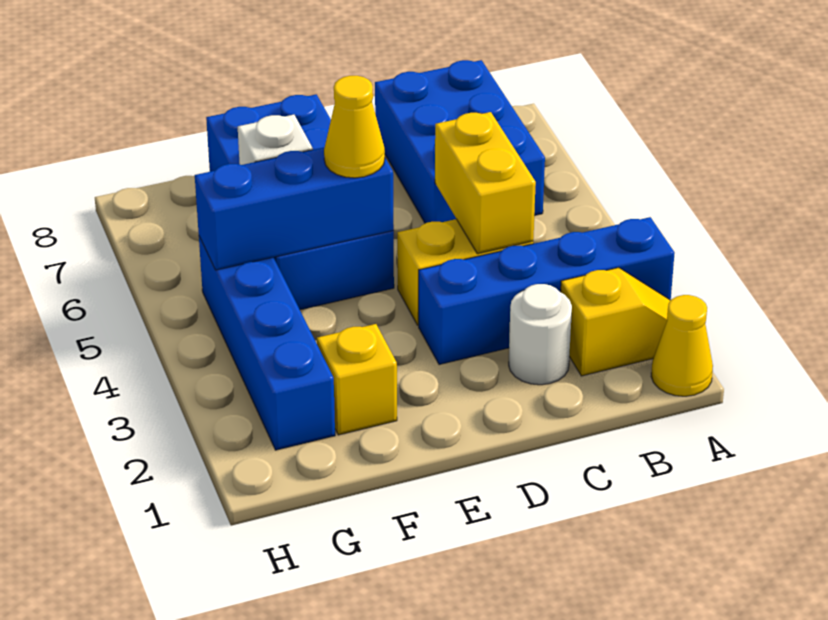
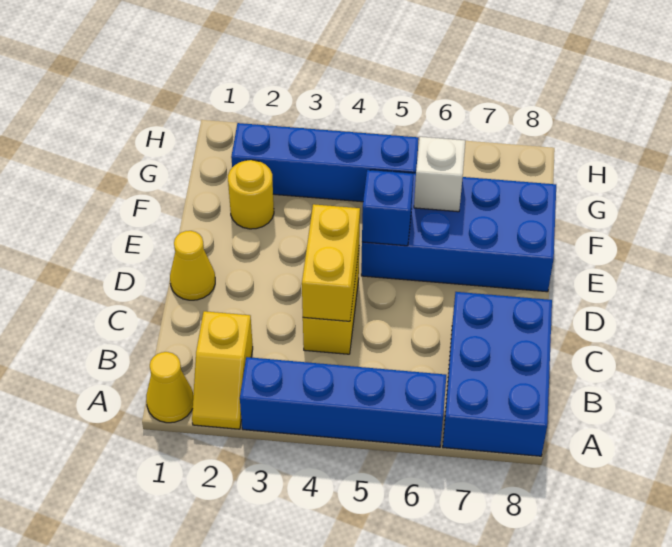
blue 1x4 brick [419,217,675,365] -> blue 1x4 brick turned to [240,357,446,447]
blue 2x3 brick [375,60,545,223] -> blue 2x3 brick turned to [443,292,552,456]
white 1x1 round brick [509,284,572,385] -> none
yellow 1x2 brick [435,112,536,254] -> yellow 1x2 brick turned to [302,204,360,321]
blue 1x3 brick [195,148,394,270] -> blue 1x1 brick [362,170,413,246]
yellow 1x1 cone [324,76,385,178] -> yellow 1x1 cone moved to [170,231,215,300]
yellow 1x1 brick [317,324,397,435] -> yellow 1x1 round brick [228,160,274,229]

